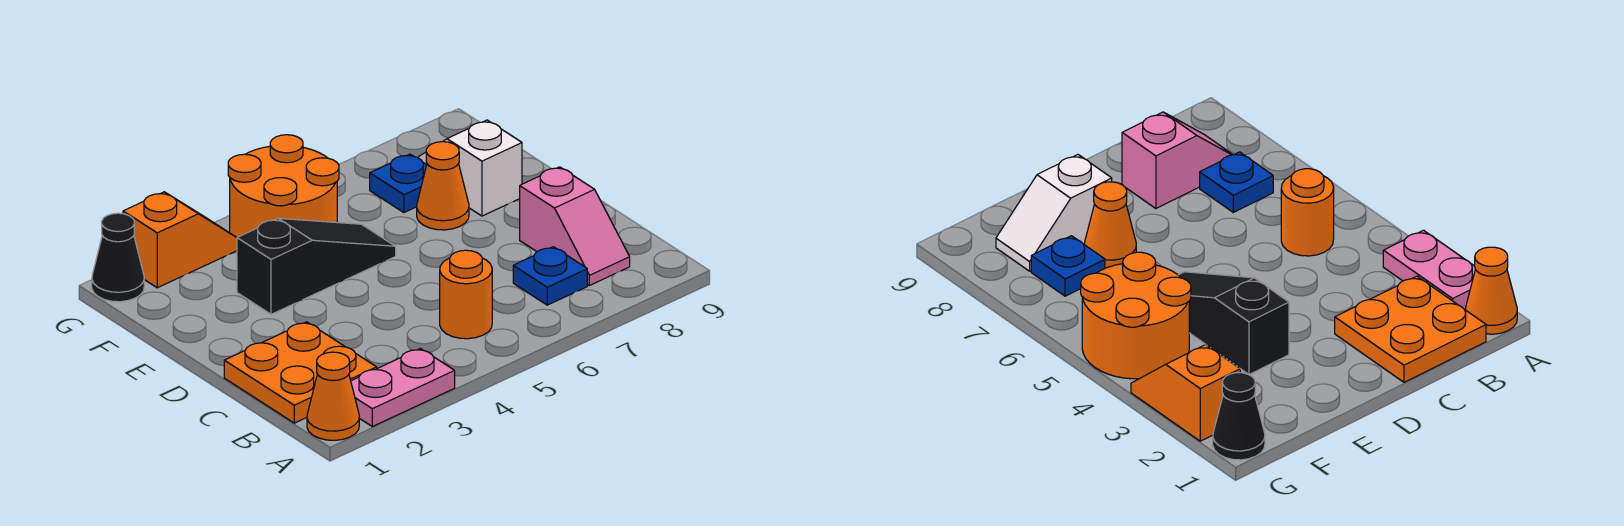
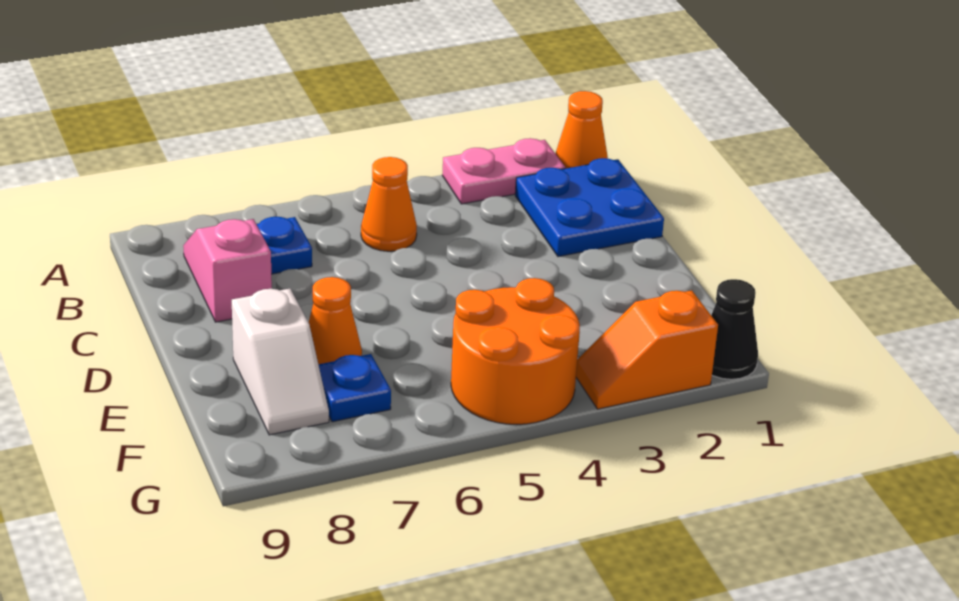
orange 2x2 plate [224,322,377,423] -> blue 2x2 plate [515,158,664,257]
orange 1x1 round brick [440,250,492,339] -> orange 1x1 cone [361,157,417,251]
black 1x3 slope [237,218,396,314] -> none

